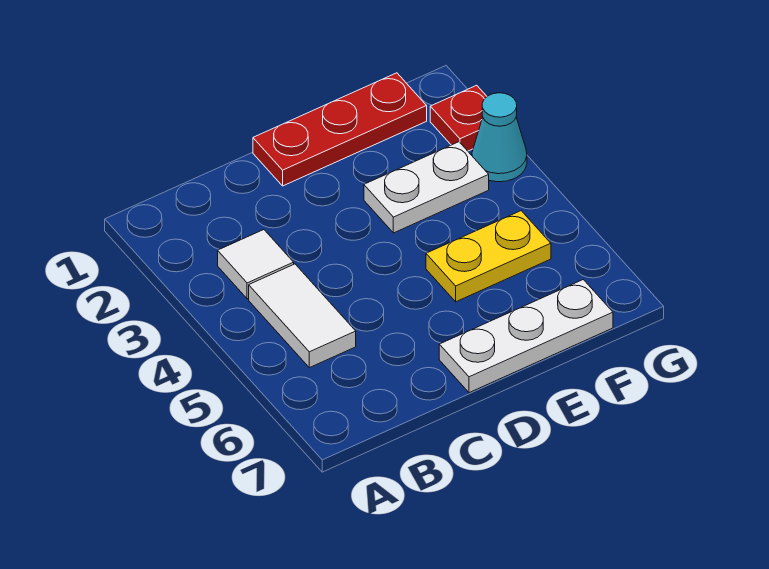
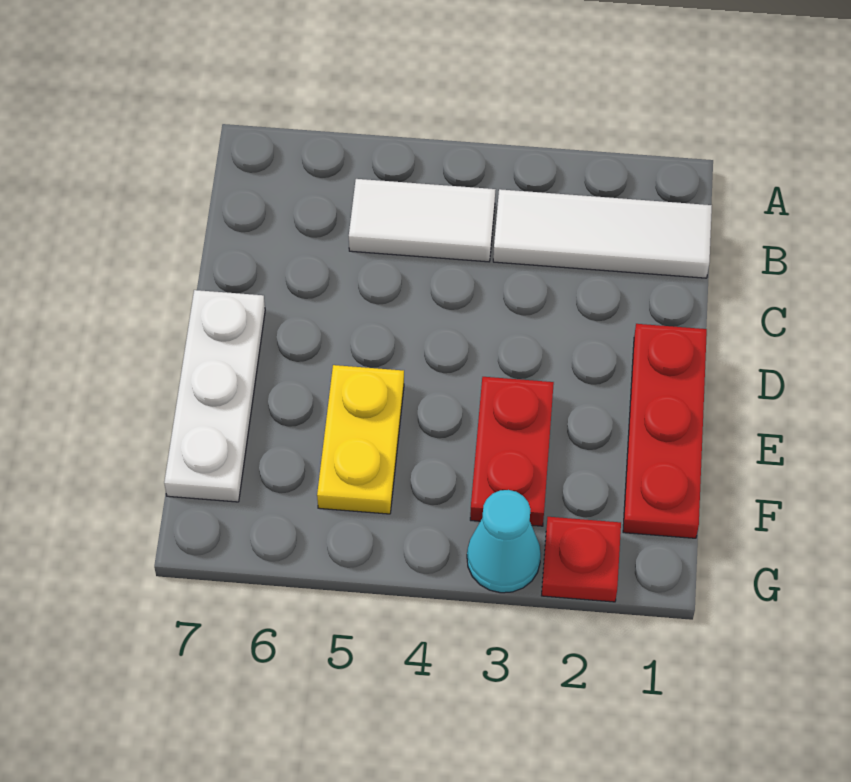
white 1x1 tile [218,230,294,299] -> white 1x3 tile [493,189,712,278]
white 1x2 plate [364,142,489,233] -> red 1x2 plate [470,377,554,526]

